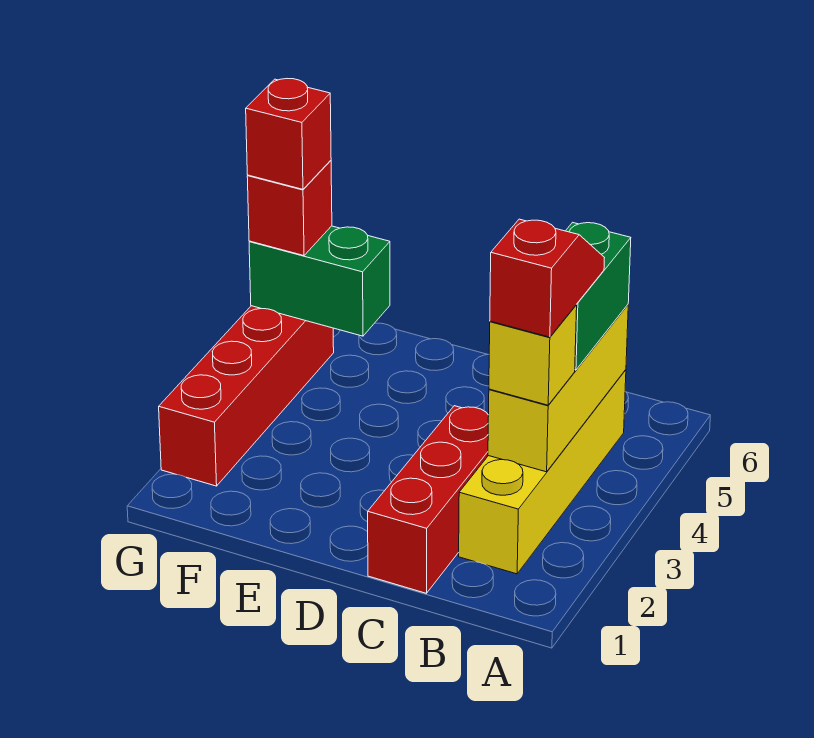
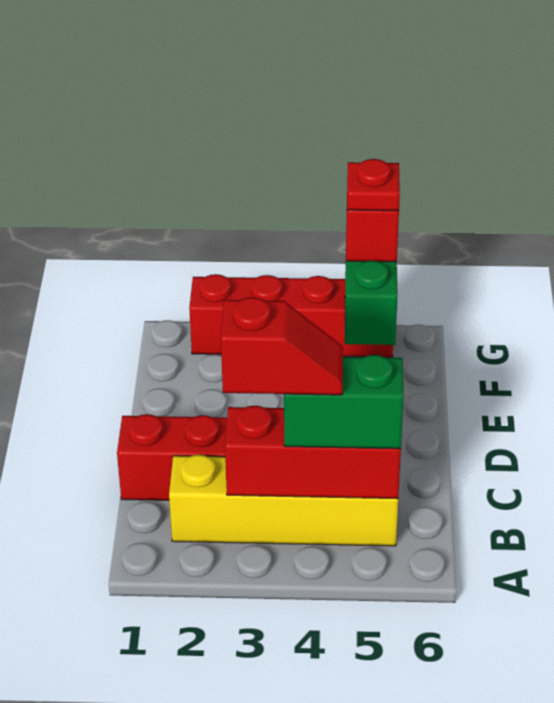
yellow 1x3 brick [488,305,628,472] -> red 1x3 brick [225,406,401,499]
yellow 1x1 brick [489,305,577,405] -> none
red 1x1 brick [246,79,331,189] -> red 1x1 plate [347,159,400,211]

